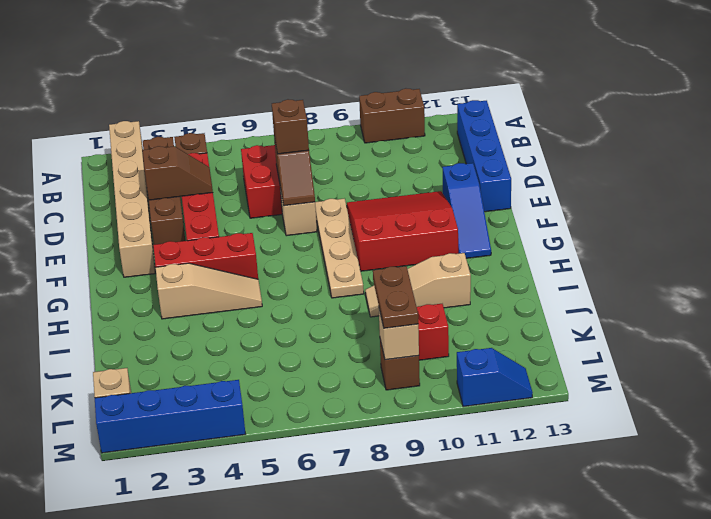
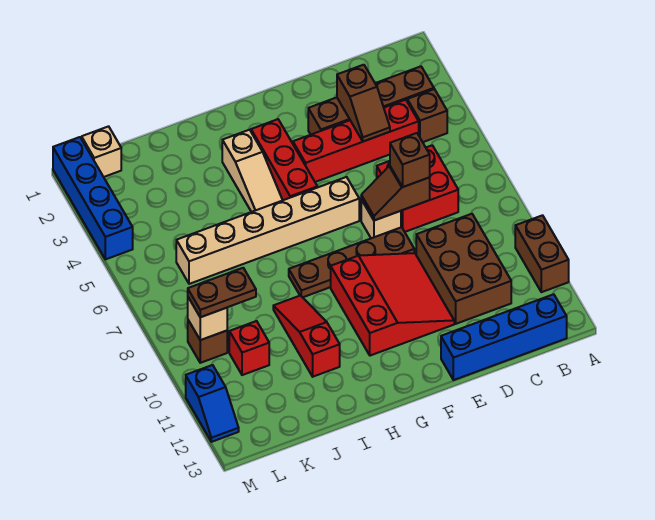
tan 1x6 brick [109,121,155,277] -> tan 1x6 brick moved to [176,177,359,284]
none -> brown 2x3 brick [416,214,511,324]
tan 1x4 plate [315,199,364,298] -> brown 1x4 plate [289,227,414,297]
blue 1x3 slope [442,163,491,258] -> none
tan 1x3 slope [365,253,471,317] -> red 1x3 slope [273,296,340,377]

